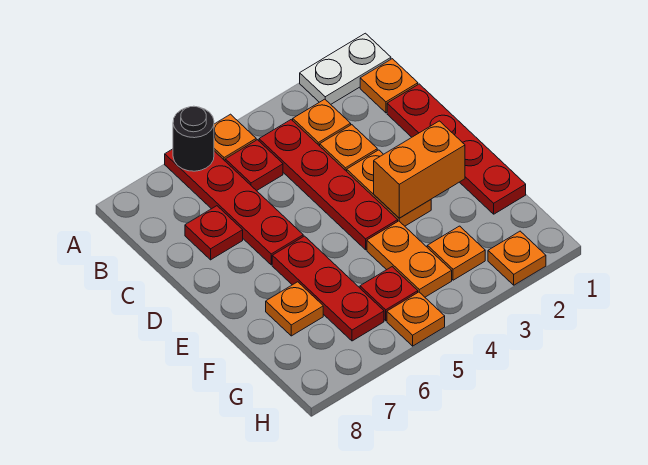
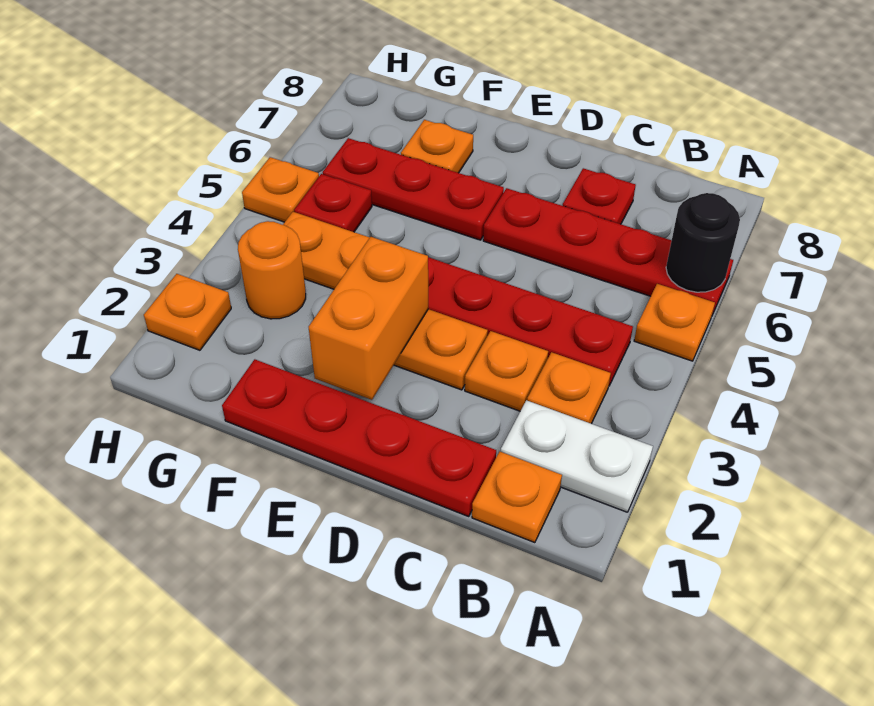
white 1x2 plate [300,33,391,104] -> white 1x2 plate turned to [501,400,653,512]
red 1x1 plate [225,140,283,191] -> none
orange 1x1 plate [427,226,485,280] -> orange 1x1 round brick [238,221,306,319]

